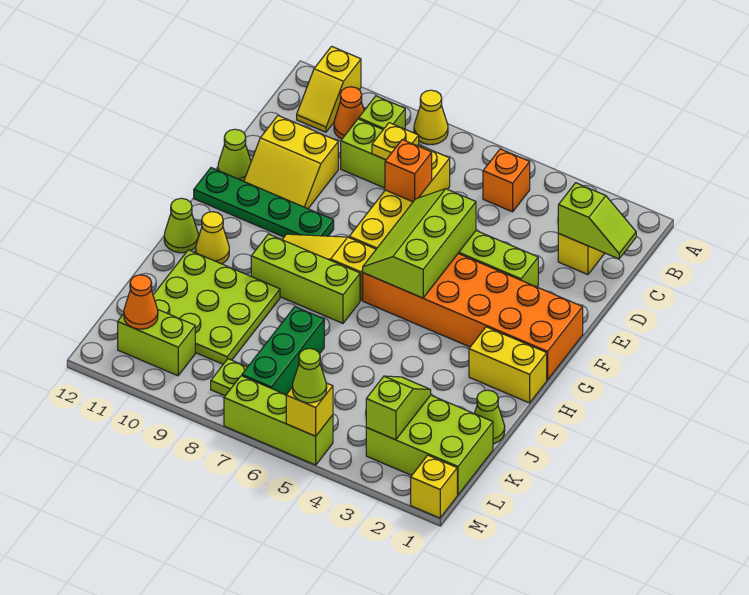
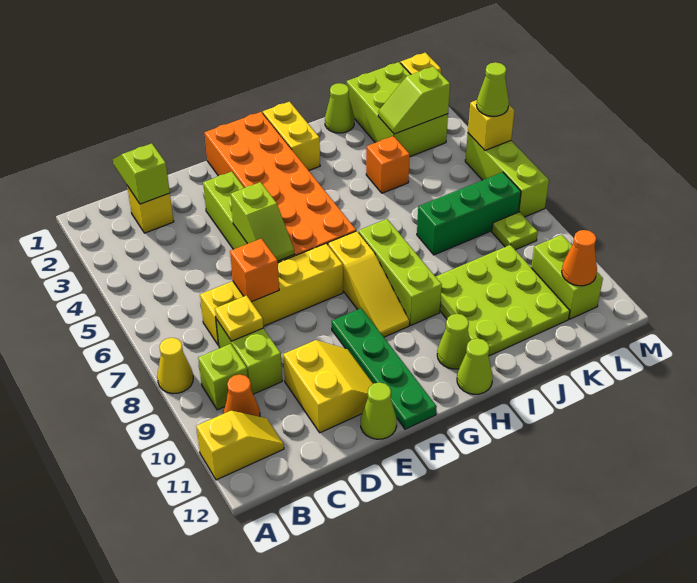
orange 1x1 brick [483,149,530,212] -> orange 1x1 brick moved to [366,136,410,193]
lime 2x3 slope [363,189,476,298] -> lime 1x2 slope [230,182,294,261]
yellow 1x1 cone [195,212,229,264] -> lime 1x1 cone [437,314,470,369]

